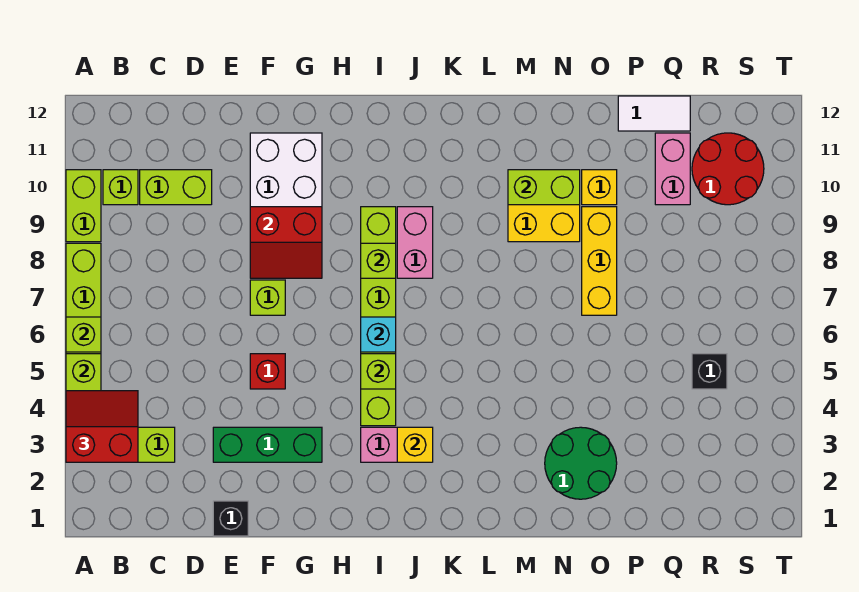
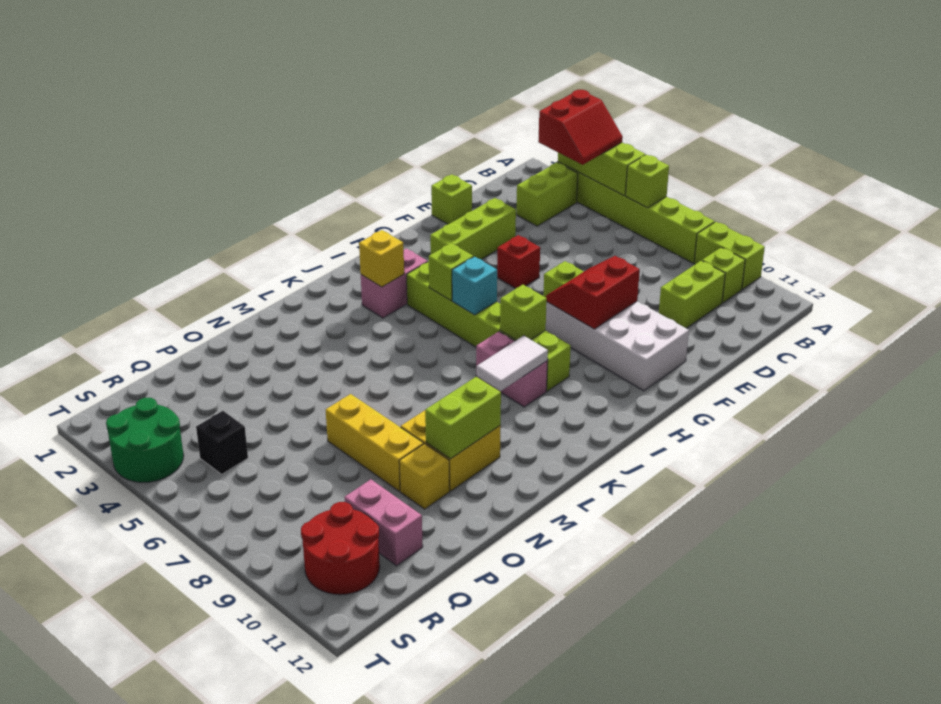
black 1x1 brick [213,501,248,536] -> lime 1x1 brick [431,174,472,224]
green 1x3 brick [213,427,322,462] -> lime 1x3 brick [430,198,516,260]
green 2x2 round brick [545,427,617,499] -> green 2x2 round brick moved to [106,398,184,482]
white 1x2 tile [618,96,690,131] -> white 1x2 tile moved to [477,336,548,391]

